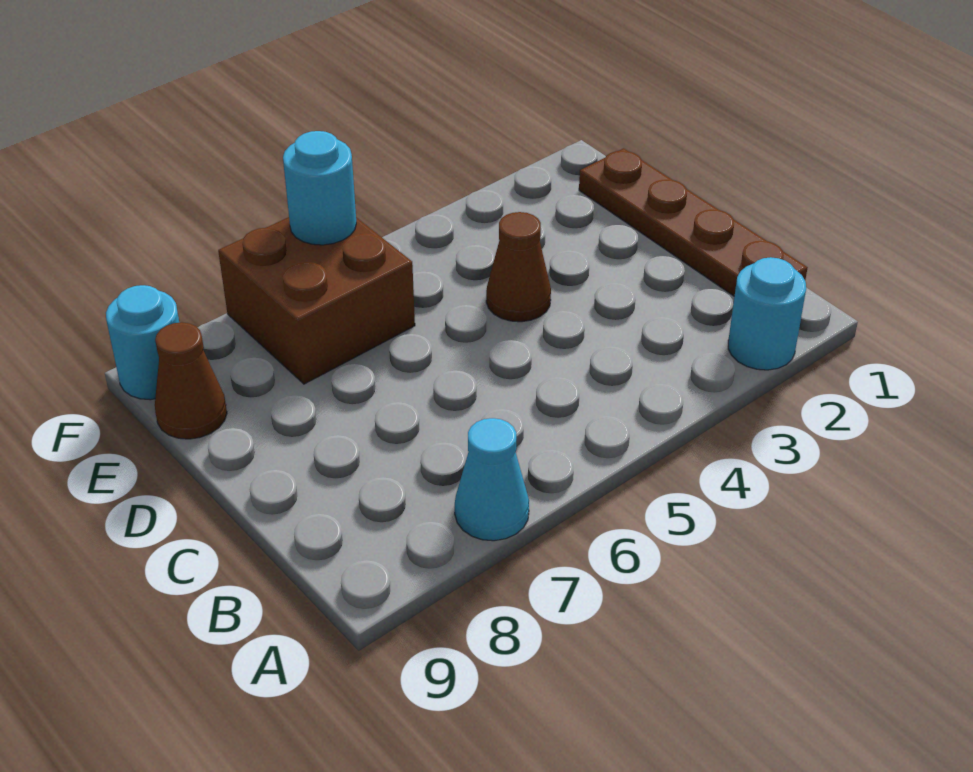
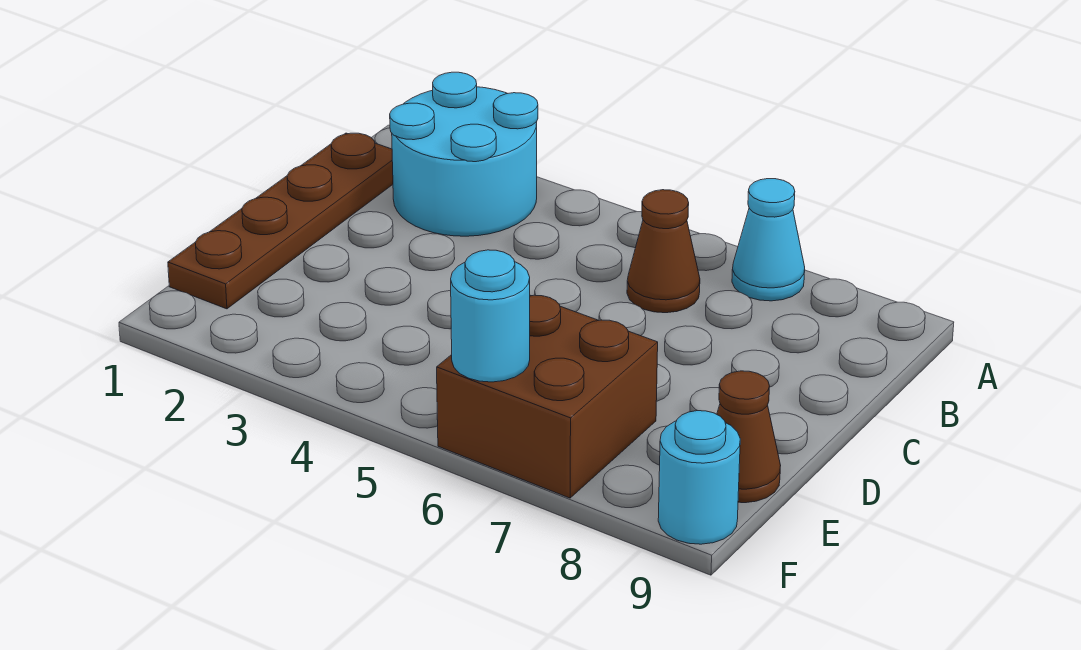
cyan 1x1 round brick [728,257,806,370] -> cyan 2x2 round brick [390,72,538,236]
brown 1x1 cone [486,212,551,322] -> brown 1x1 cone moved to [627,190,700,313]

